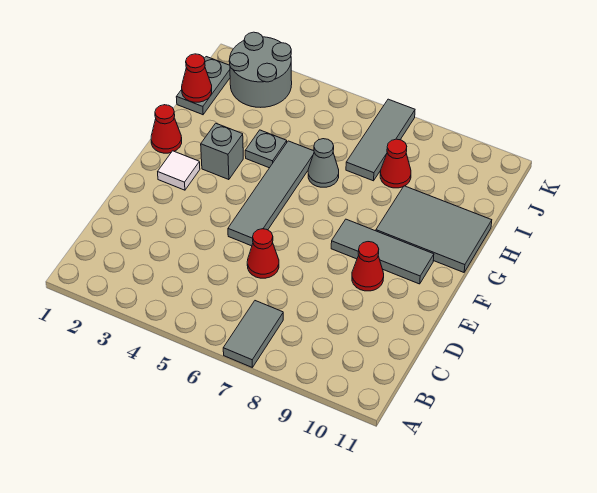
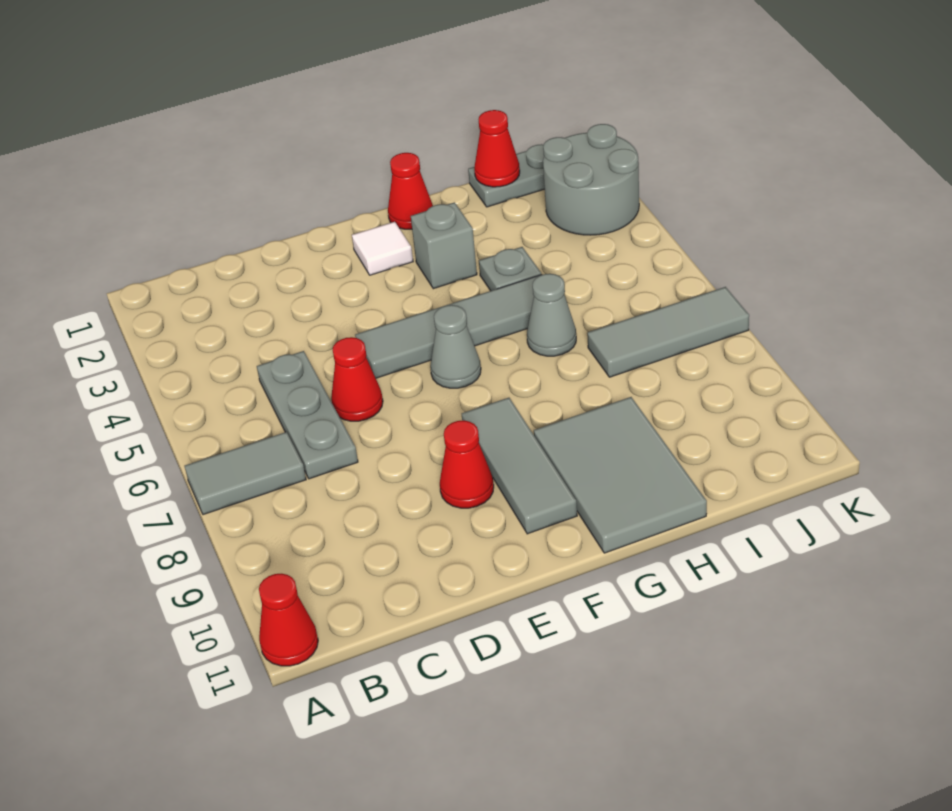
none -> grey 1x3 plate [257,351,358,479]
none -> grey 1x1 cone [430,305,481,388]
red 1x1 cone [380,139,411,188] -> red 1x1 cone moved to [259,574,318,666]

